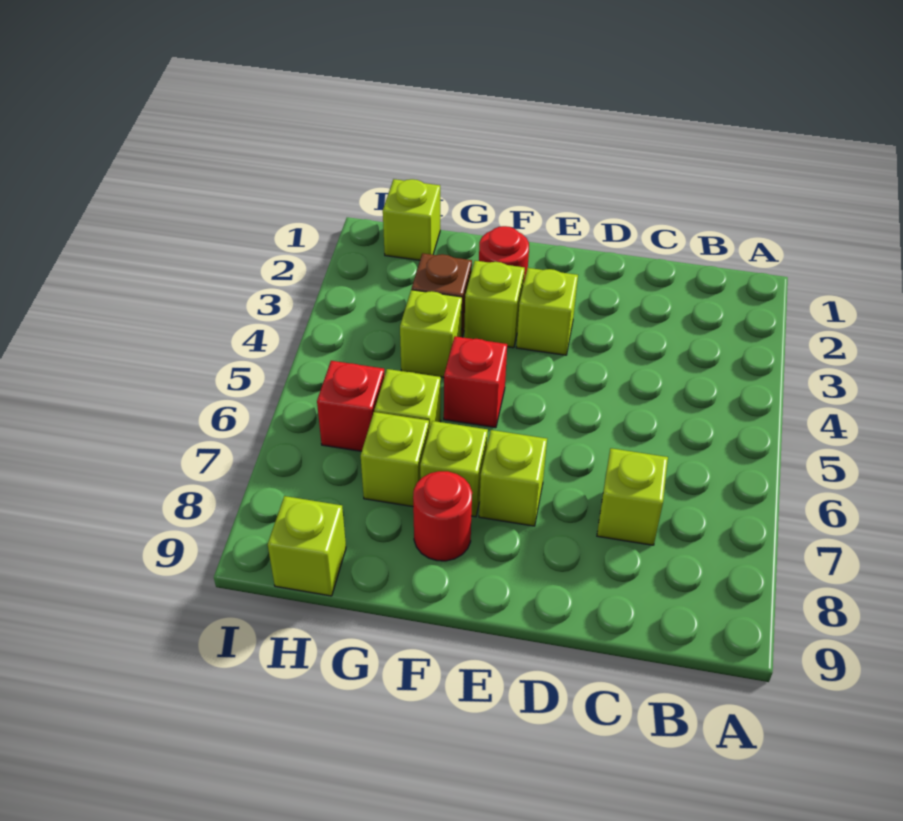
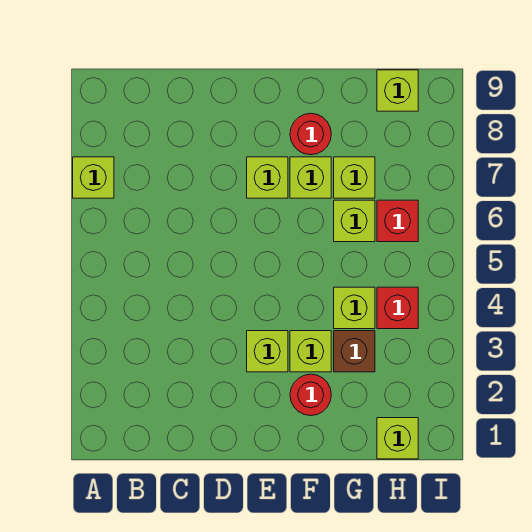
lime 1x1 brick [597,448,668,545] -> lime 1x1 brick moved to [73,157,114,198]
red 1x1 brick [444,336,507,428] -> red 1x1 brick moved to [377,287,418,329]

